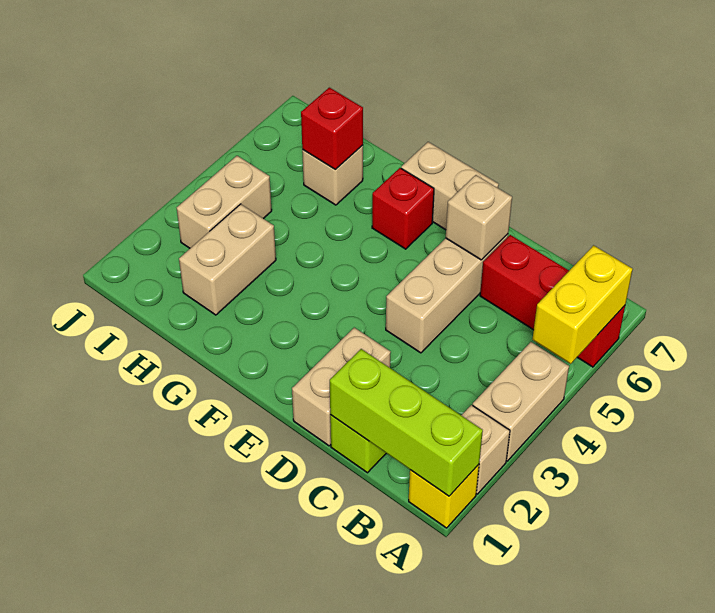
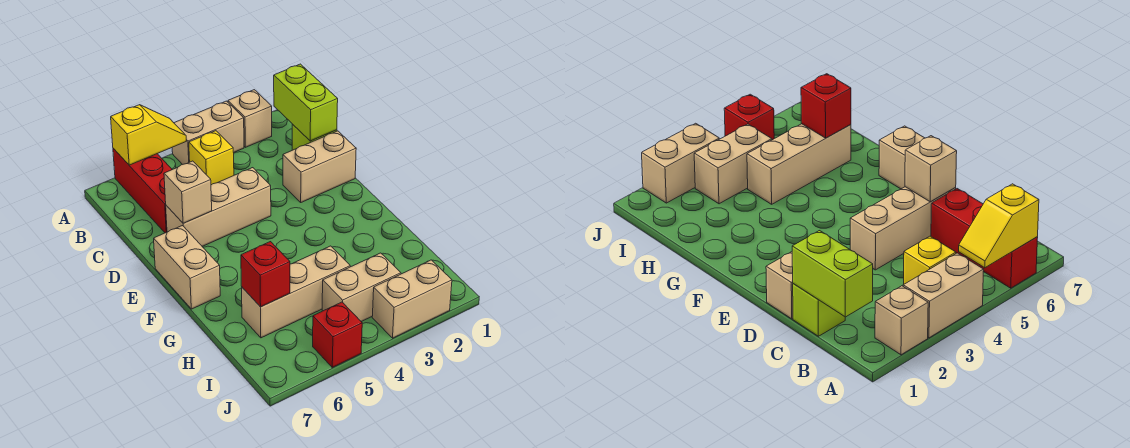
yellow 1x1 brick [409,465,479,528] -> yellow 1x1 brick moved to [189,131,234,185]
lime 1x3 brick [330,349,483,496] -> lime 1x2 brick [274,64,338,141]
yellow 1x2 brick [532,245,633,364] -> yellow 1x2 slope [111,105,186,165]
red 1x1 brick [372,168,434,249] -> red 1x1 brick moved to [313,302,362,367]
tan 1x2 brick [179,204,276,315] -> tan 1x2 brick moved to [372,260,452,338]
tan 1x1 brick [302,145,363,205] -> tan 1x3 brick [242,246,350,338]

